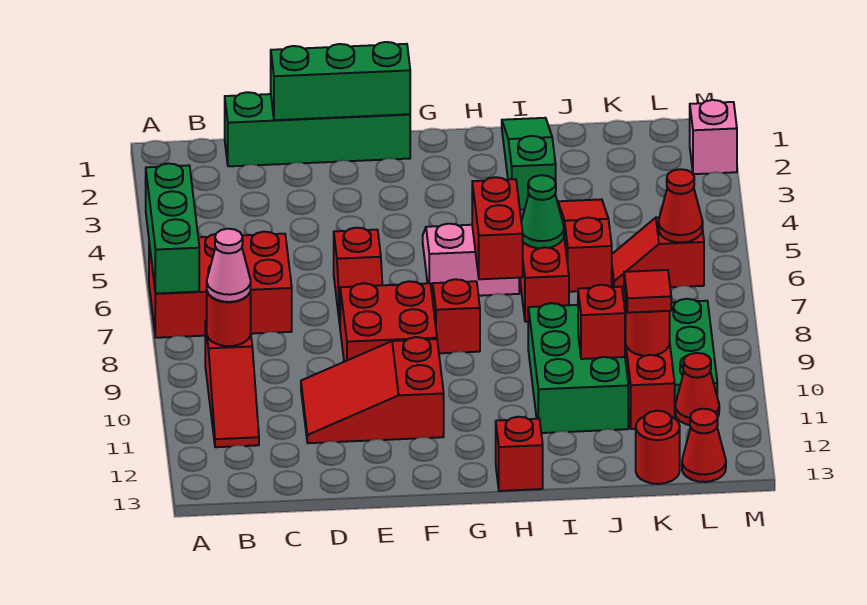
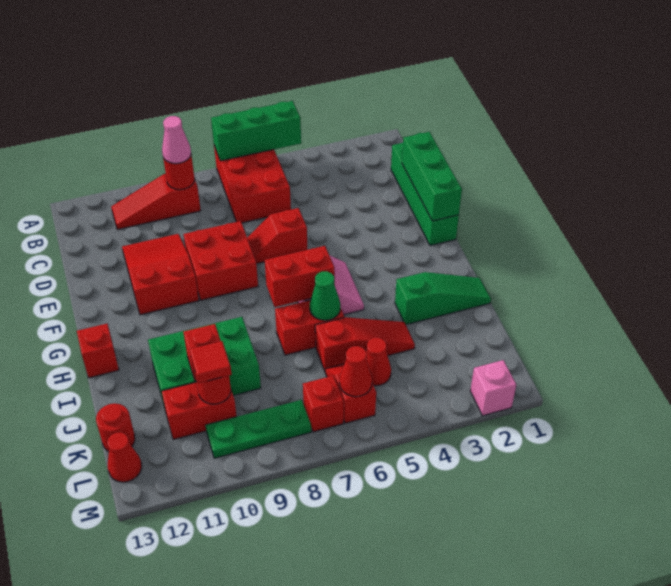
red 1x1 brick [432,279,480,353] -> red 1x1 brick moved to [303,376,344,432]
red 1x1 cone [675,353,719,425] -> red 1x1 cone moved to [366,338,391,386]

